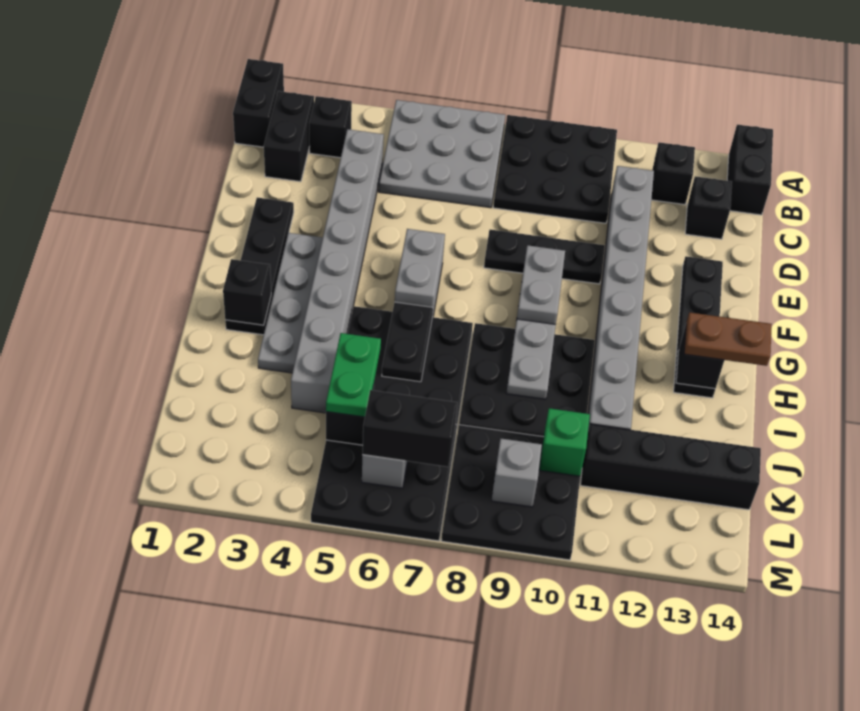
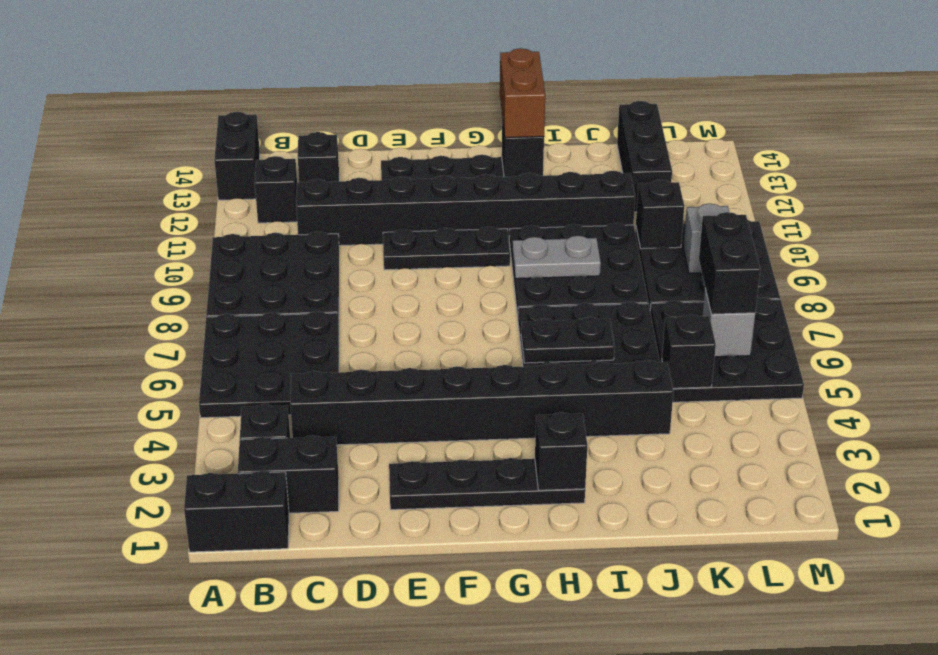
grey 3x3 plate [379,100,505,208] -> black 3x3 plate [199,311,339,418]
black 1x2 brick [727,125,773,215] -> black 1x2 brick turned to [214,112,260,200]
grey 1x8 brick [291,129,384,413] -> black 1x8 brick [290,360,673,445]
grey 1x8 brick [588,166,654,430] -> black 1x8 brick [296,171,635,246]
black 1x3 plate [484,230,605,284] -> black 1x3 plate turned to [383,226,510,270]
grey 1x4 plate [258,233,323,373] -> none
grey 1x2 brick [395,229,445,316] -> none
grey 1x2 brick [517,245,565,324] -> none
brown 1x2 plate [684,312,772,366] -> brown 1x2 brick [500,48,545,138]
green 1x2 plate [326,333,381,417] -> none
green 1x1 brick [540,408,590,476] -> black 1x1 brick [636,180,684,249]
black 1x4 brick [580,424,761,510] -> black 1x3 brick [617,101,672,212]

